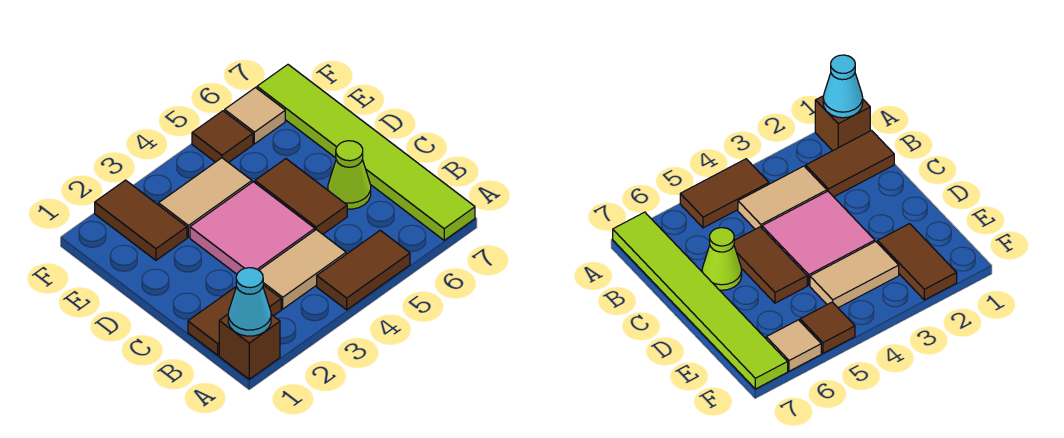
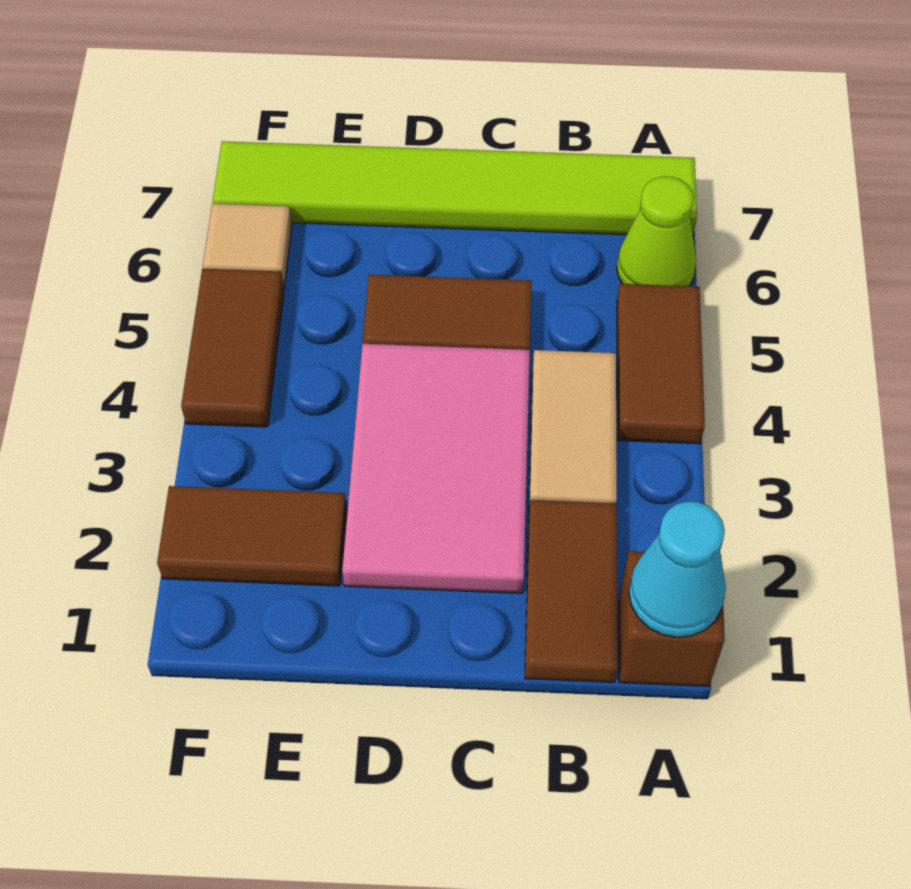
pink 2x2 tile [190,182,315,274] -> pink 2x3 tile [342,344,530,593]
lime 1x1 cone [328,141,371,209] -> lime 1x1 cone moved to [617,176,696,286]
tan 1x2 tile [159,158,252,237] -> none
brown 1x1 tile [192,111,253,163] -> brown 1x2 tile [181,269,284,427]

